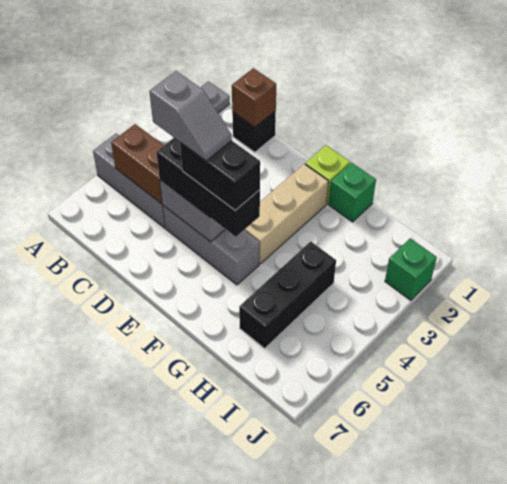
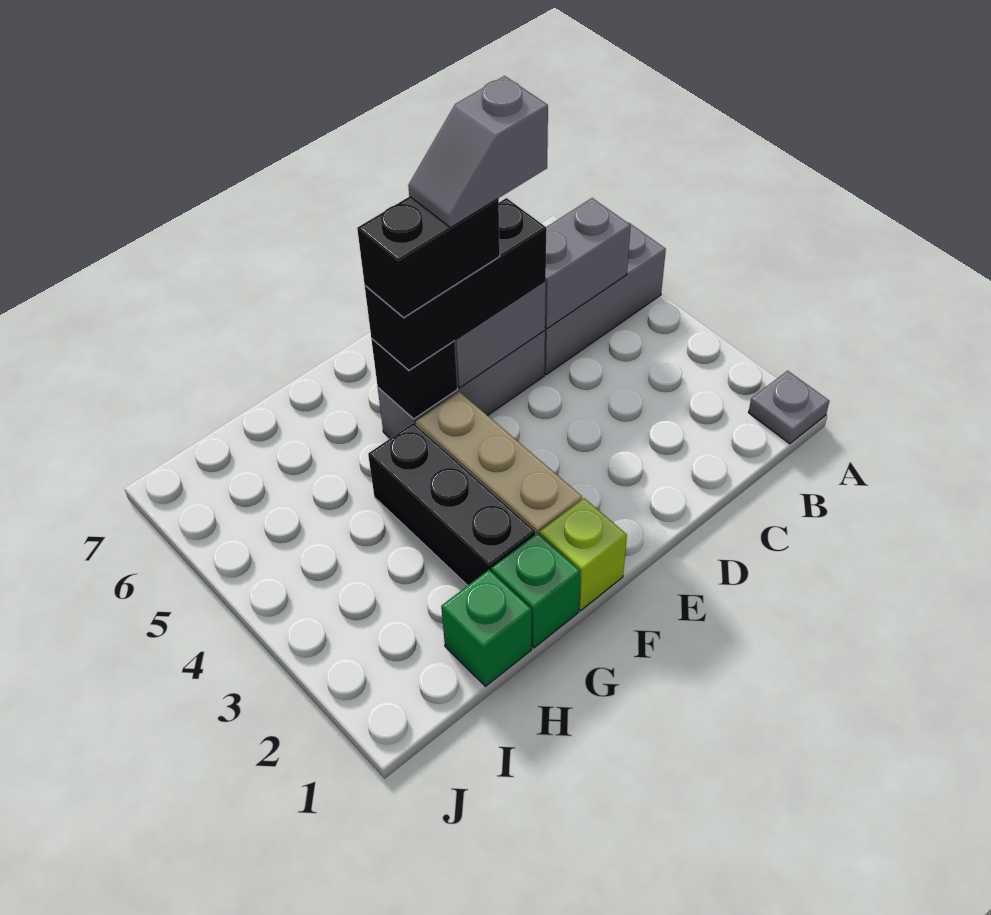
brown 1x2 brick [111,124,164,204] -> grey 1x2 brick [545,198,631,328]
black 1x1 brick [232,111,276,152] -> black 1x1 brick moved to [371,339,457,419]
brown 1x1 brick [232,68,276,127] -> none
black 1x3 brick [239,241,336,348] -> black 1x3 brick moved to [368,423,535,586]
green 1x1 brick [385,238,437,300] -> green 1x1 brick moved to [441,570,532,686]

